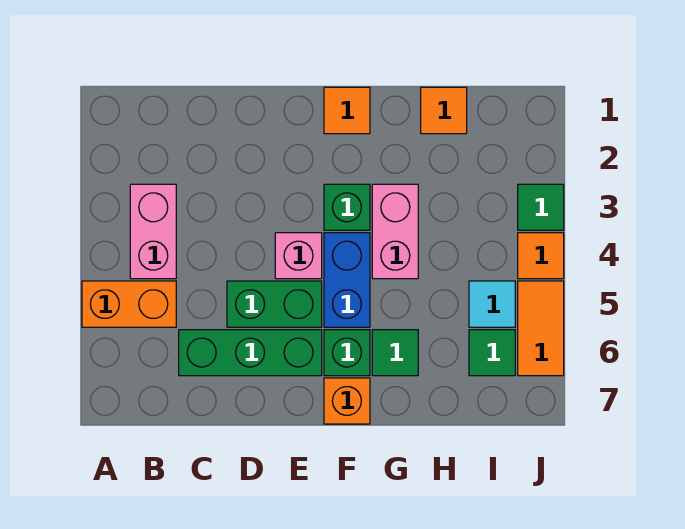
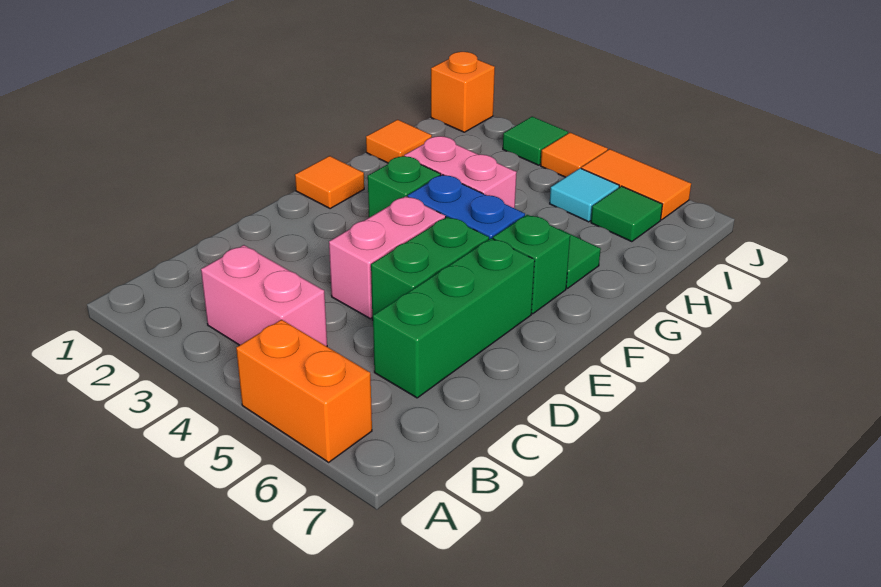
orange 1x2 brick [82,281,176,327] -> orange 1x2 brick turned to [236,320,372,462]
pink 1x1 brick [275,233,322,279] -> pink 1x2 brick [329,196,446,319]
orange 1x1 brick [324,378,370,424] -> orange 1x1 brick moved to [431,52,495,132]

